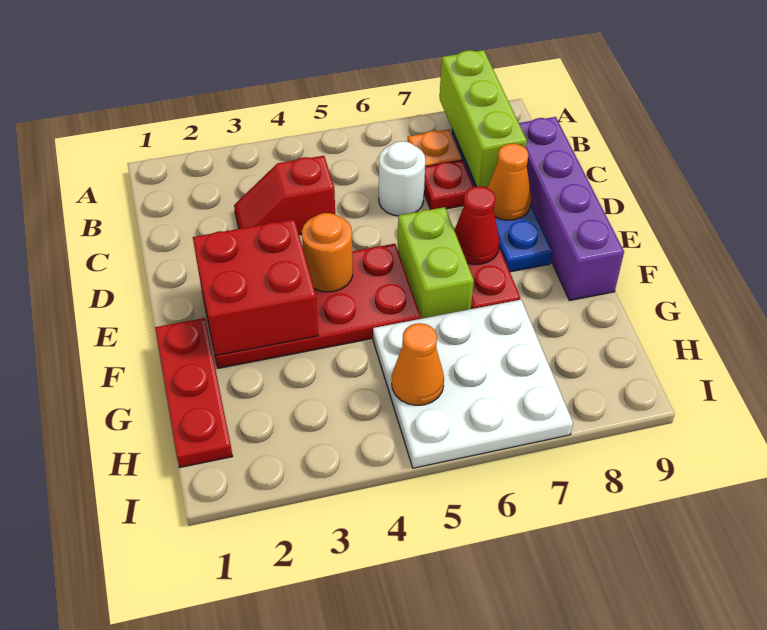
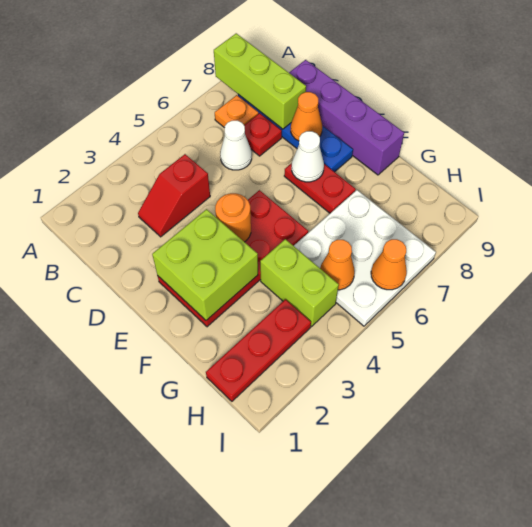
white 1x1 round brick [379,141,425,216] -> white 1x1 cone [220,121,252,170]
red 2x2 brick [193,219,318,356] -> lime 2x2 brick [152,209,258,320]
lime 1x2 brick [398,207,474,319] -> lime 1x2 brick moved to [260,239,339,326]
red 1x1 cone [454,186,500,265] -> white 1x1 cone [292,131,324,182]
red 1x3 plate [155,318,233,467] -> red 1x3 plate turned to [206,299,311,401]
none -> orange 1x1 cone [371,239,407,290]

